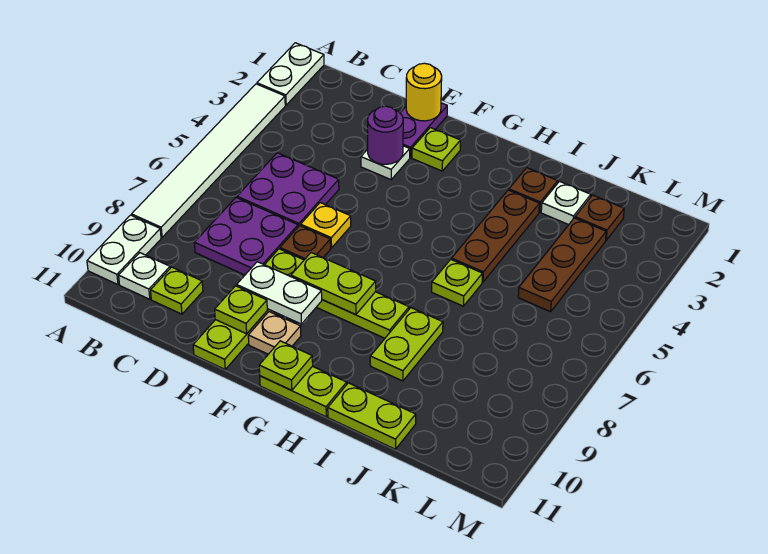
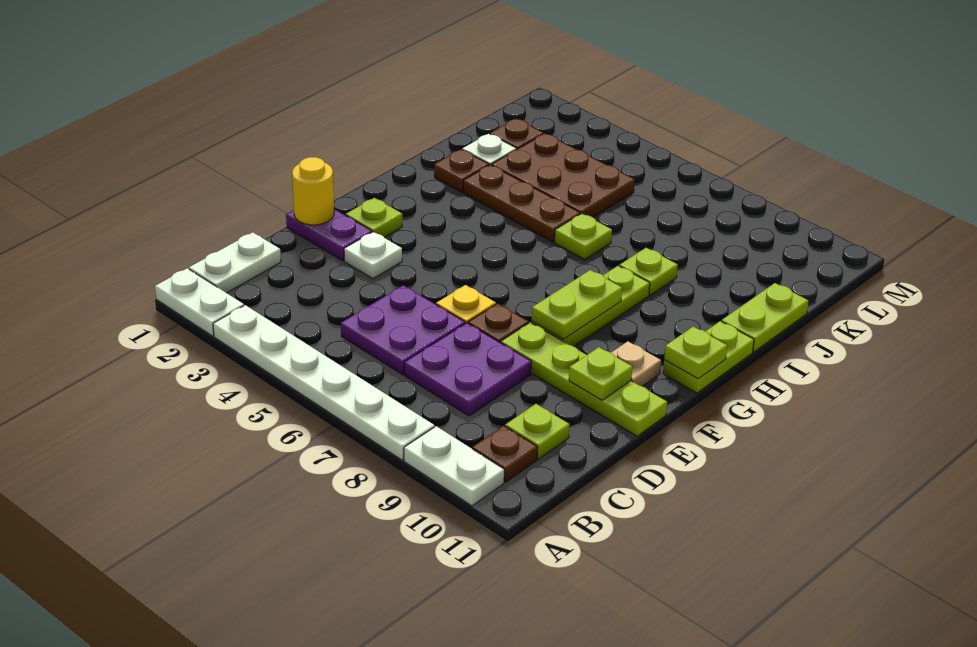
white 1x6 tile [132,84,285,237] -> white 1x6 plate [213,305,435,460]
white 1x1 plate [119,253,170,299] -> brown 1x1 plate [472,426,537,482]
purple 1x1 round brick [368,106,403,164] -> none
white 1x2 plate [237,262,322,324] -> white 1x2 plate moved to [189,232,281,293]
lime 1x2 plate [370,308,443,381] -> lime 1x1 plate [619,248,678,295]
brown 1x3 plate [518,218,606,312] -> brown 2x3 plate [492,134,635,217]

